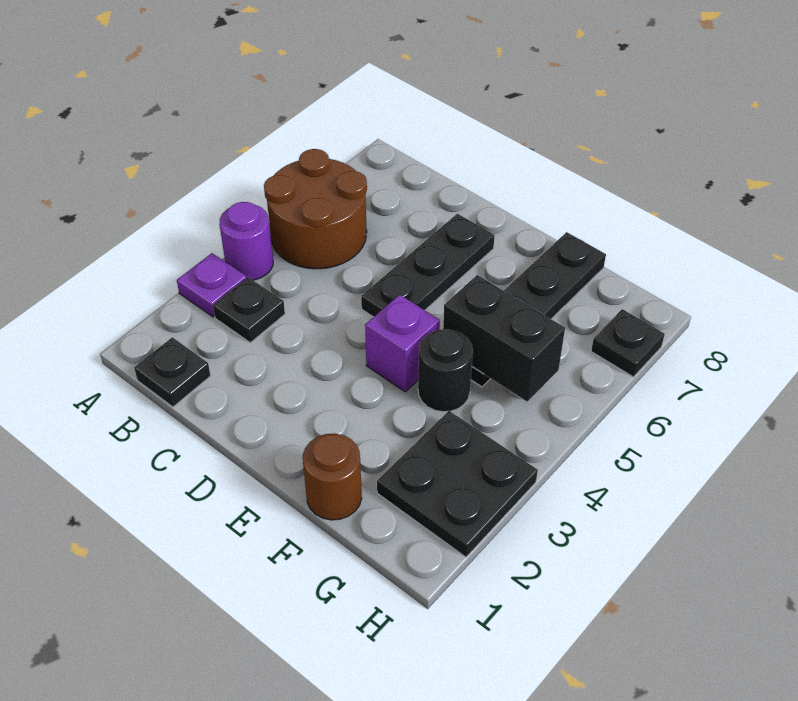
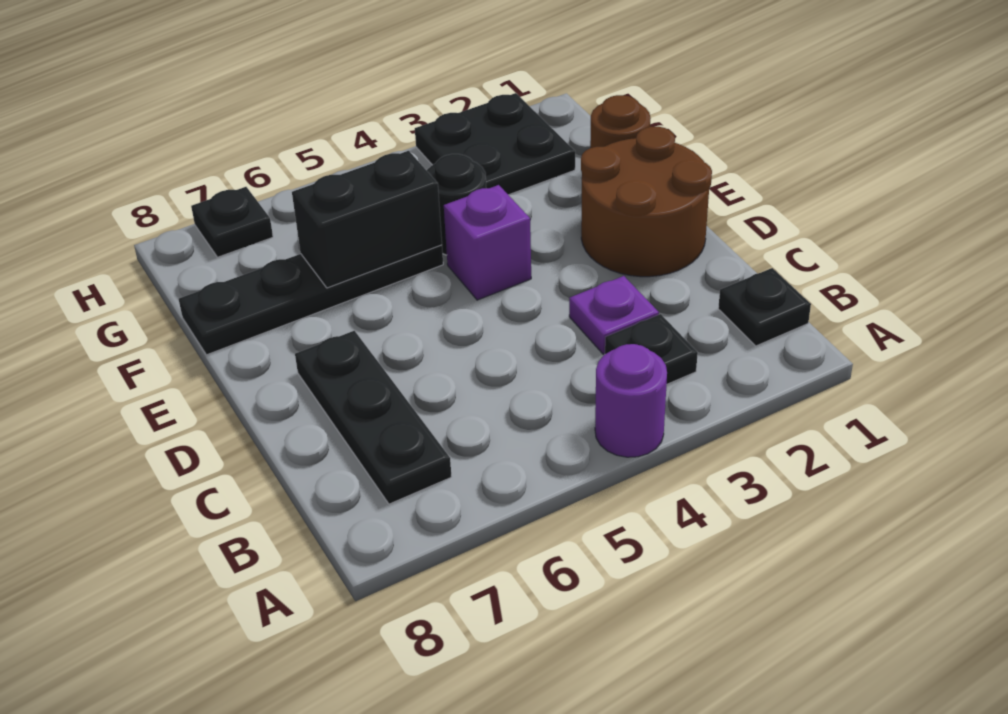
purple 1x1 plate [177,253,247,317] -> purple 1x1 plate moved to [569,276,659,354]
brown 2x2 round brick [264,149,367,269] -> brown 2x2 round brick moved to [581,127,712,277]
black 1x3 plate [361,214,495,317] -> black 1x3 plate turned to [295,331,452,504]
black 1x2 brick [443,275,565,401] -> black 1x2 brick turned to [292,151,442,288]

